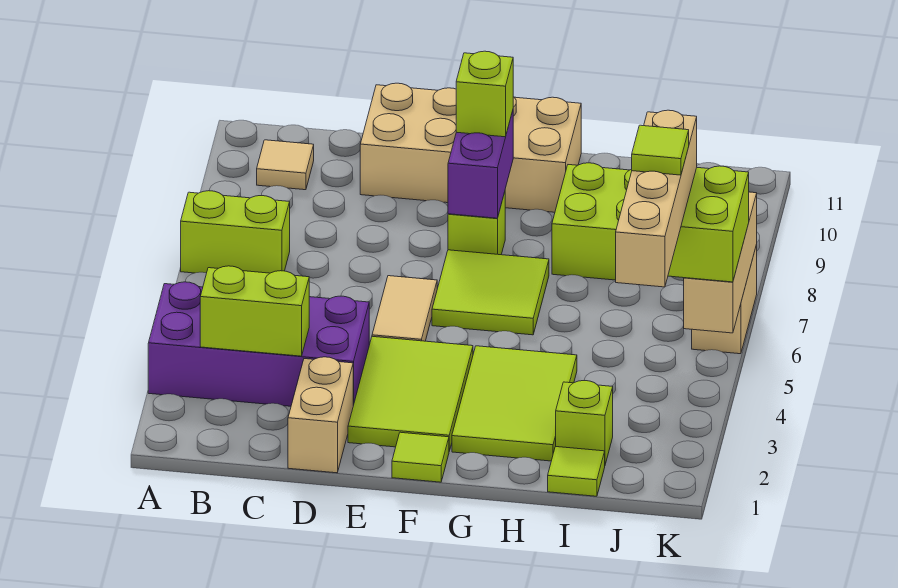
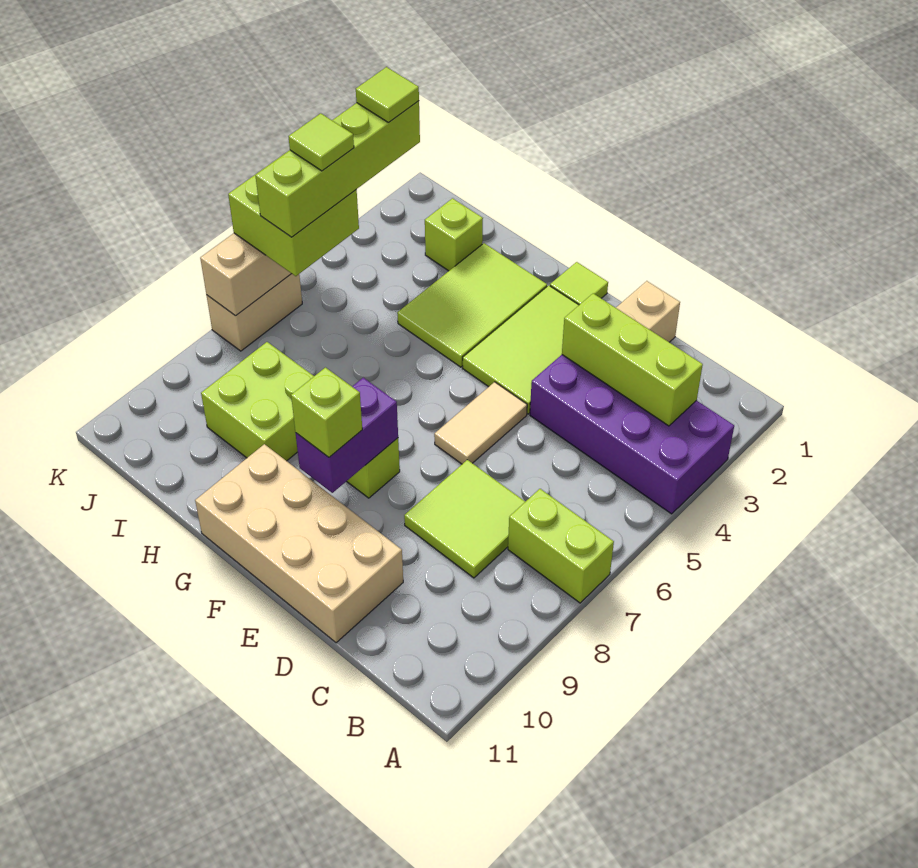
lime 1x2 brick [200,266,309,356] -> lime 1x3 brick [562,293,703,426]
tan 1x1 tile [257,140,314,190] -> none
lime 2x2 tile [432,250,549,335] -> lime 2x2 tile moved to [404,460,525,578]
lime 1x1 tile [548,447,605,496] -> lime 1x1 tile moved to [356,67,419,122]
tan 1x4 brick [616,110,697,287] -> lime 1x4 brick [255,101,420,237]

